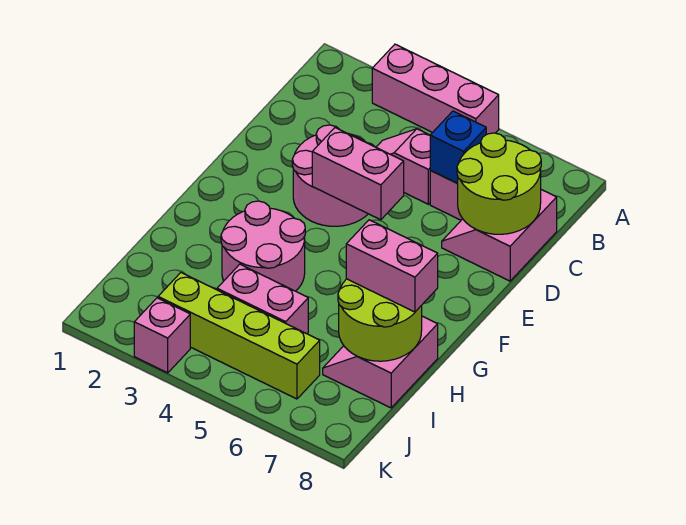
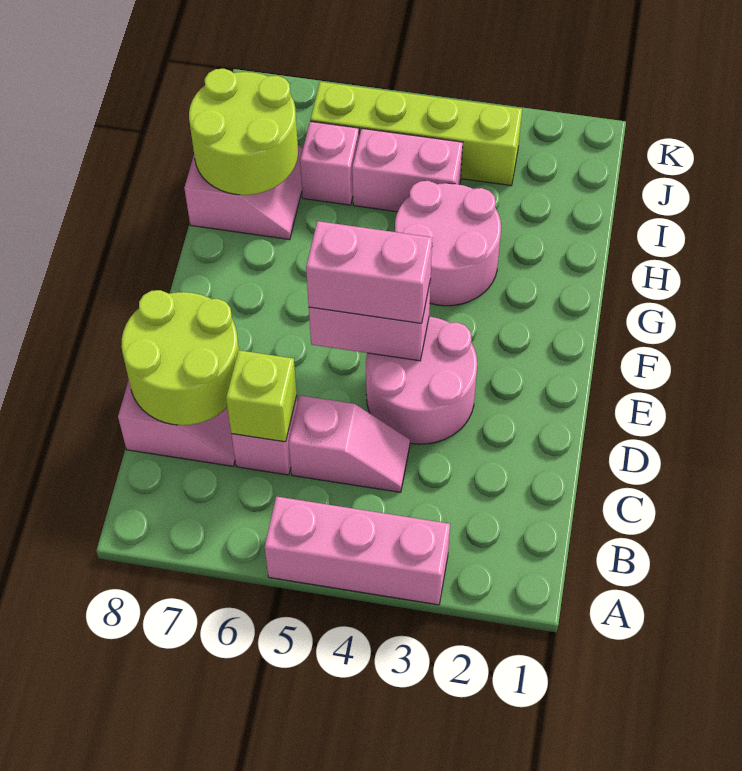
blue 1x1 brick [430,111,486,183] -> lime 1x1 brick [226,350,297,442]
pink 1x2 brick [346,220,438,312] -> pink 1x2 brick moved to [306,221,432,323]
pink 1x1 brick [134,298,190,373] -> pink 1x1 brick moved to [300,121,359,205]

